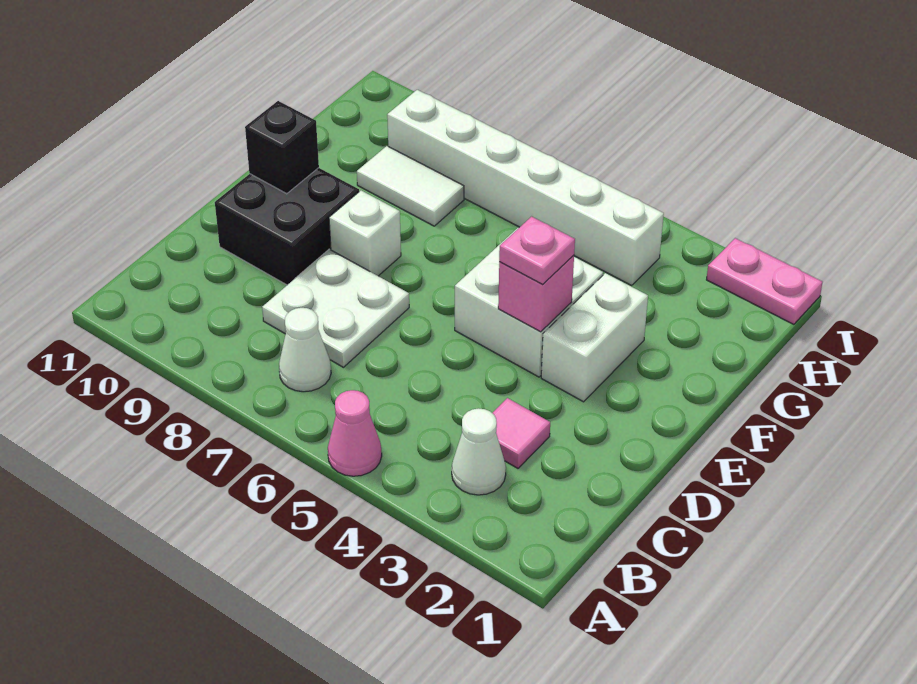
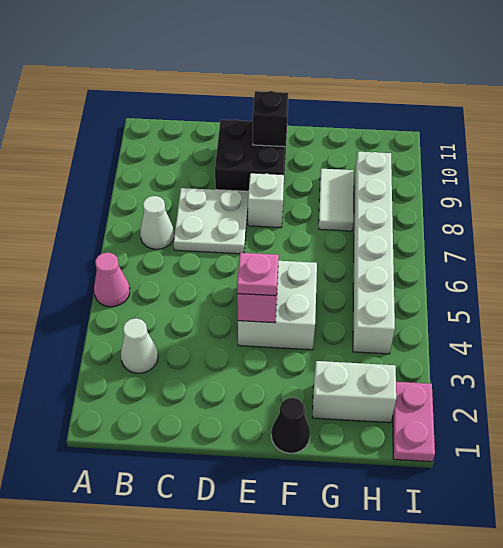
pink 1x1 tile [493,398,550,468] -> none
white 1x2 brick [541,273,648,402] -> white 1x2 brick moved to [312,361,396,423]
none -> black 1x1 cone [271,398,310,453]

